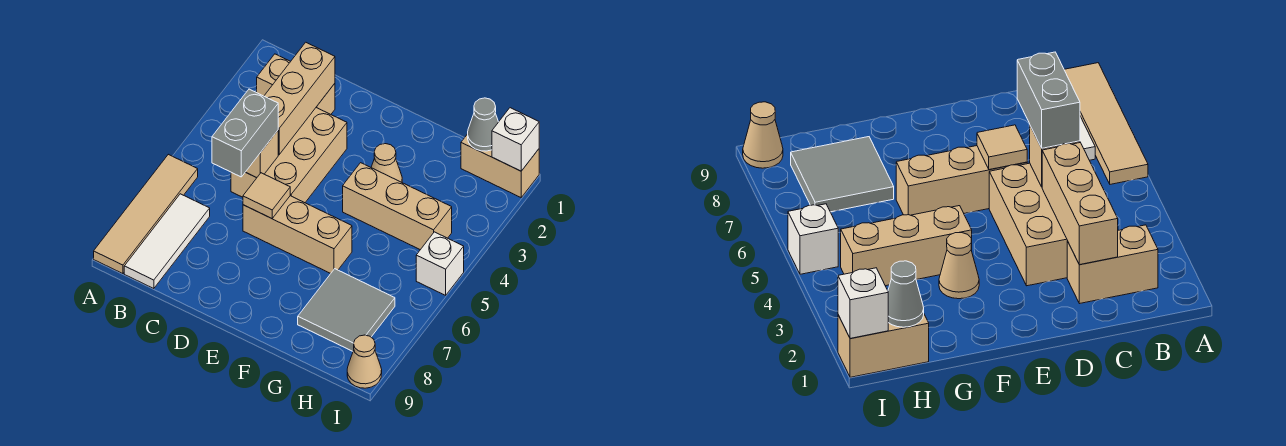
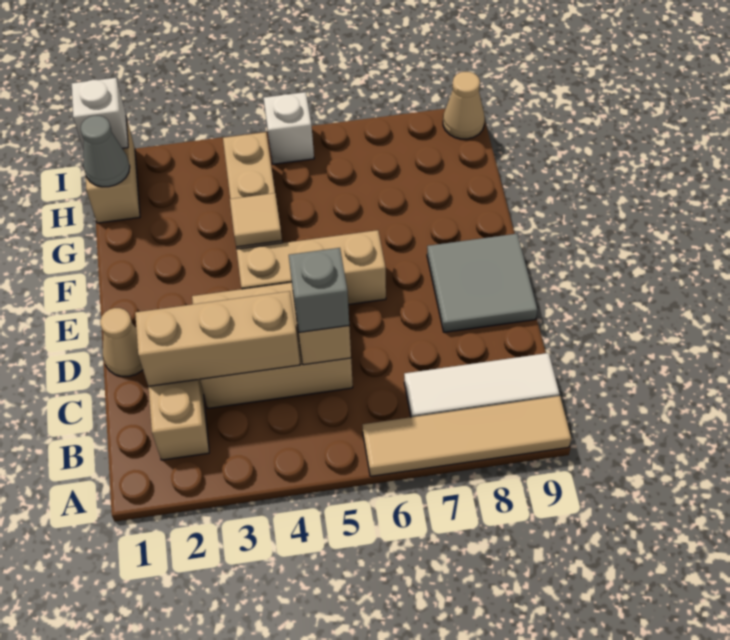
grey 1x2 brick [212,89,278,177] -> grey 1x1 brick [289,248,349,332]
tan 1x3 brick [243,196,352,273] -> tan 1x3 brick turned to [237,230,386,305]
tan 1x1 tile [243,173,290,219] -> tan 1x1 tile moved to [230,193,282,247]
tan 1x1 cone [371,144,402,182] -> tan 1x1 cone moved to [100,308,143,376]
grey 2x2 tile [298,269,395,351] -> grey 2x2 tile moved to [427,234,537,332]

